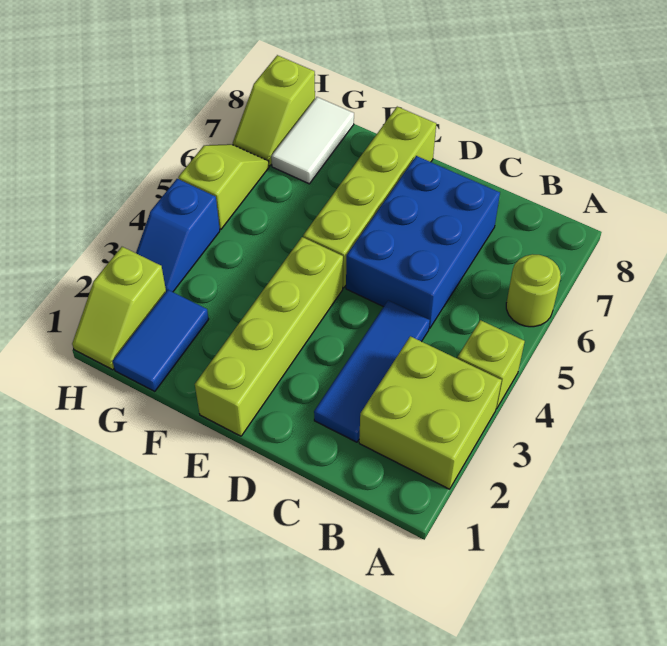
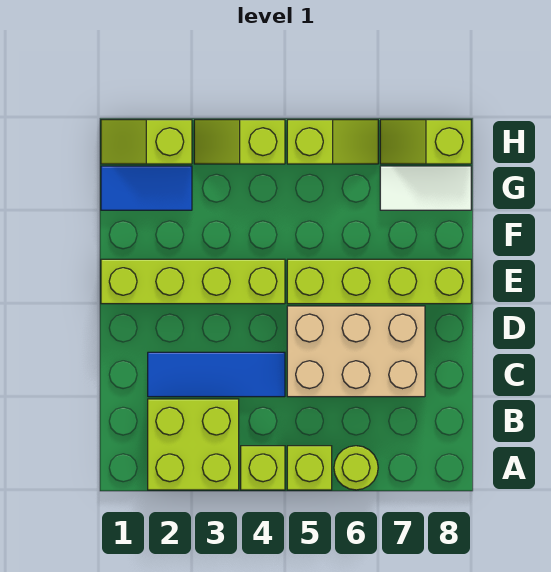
none -> lime 1x1 brick [287,446,332,490]
blue 2x3 brick [346,156,500,329] -> tan 2x3 brick [287,306,425,397]
blue 1x2 slope [136,179,220,292] -> lime 1x2 slope [194,120,285,164]

